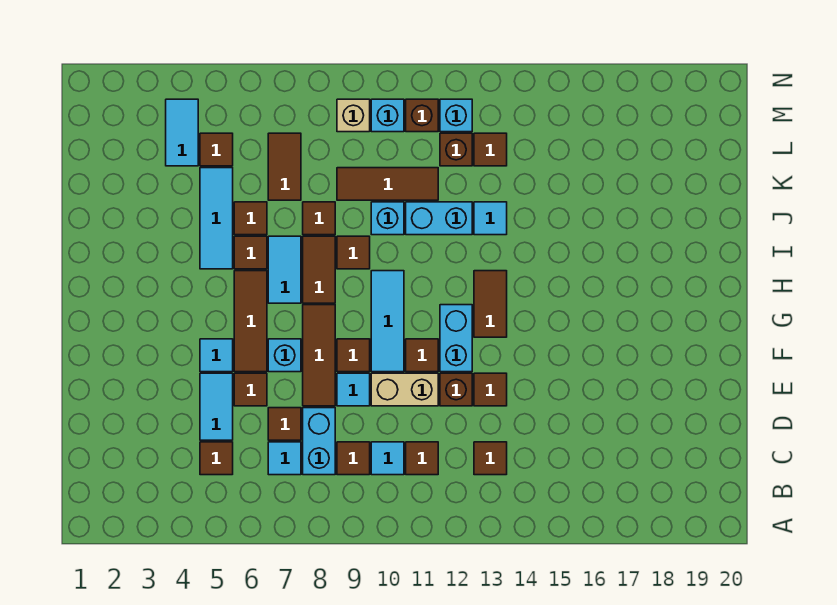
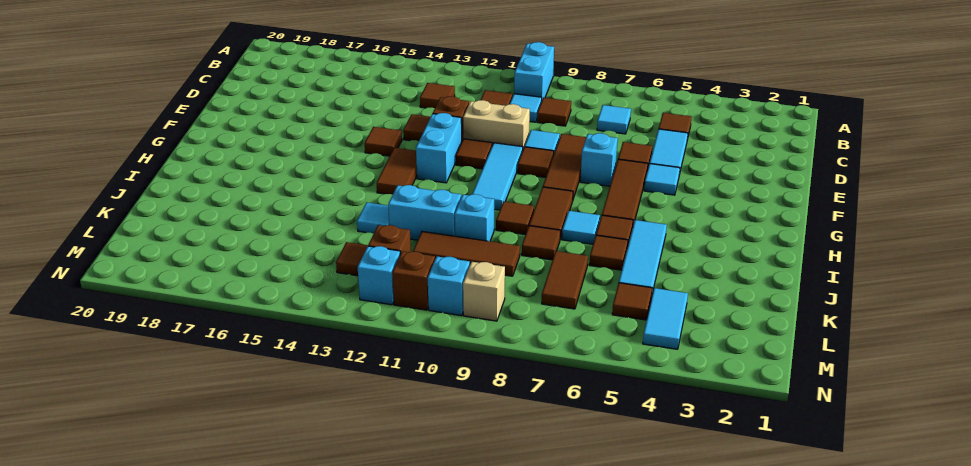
cyan 1x2 brick [303,408,335,475] -> cyan 1x2 brick moved to [514,42,554,99]
brown 1x1 tile [268,408,301,440] -> brown 1x1 tile moved to [365,127,402,156]
cyan 1x2 tile [268,236,301,303] -> cyan 1x1 tile [562,211,600,244]

